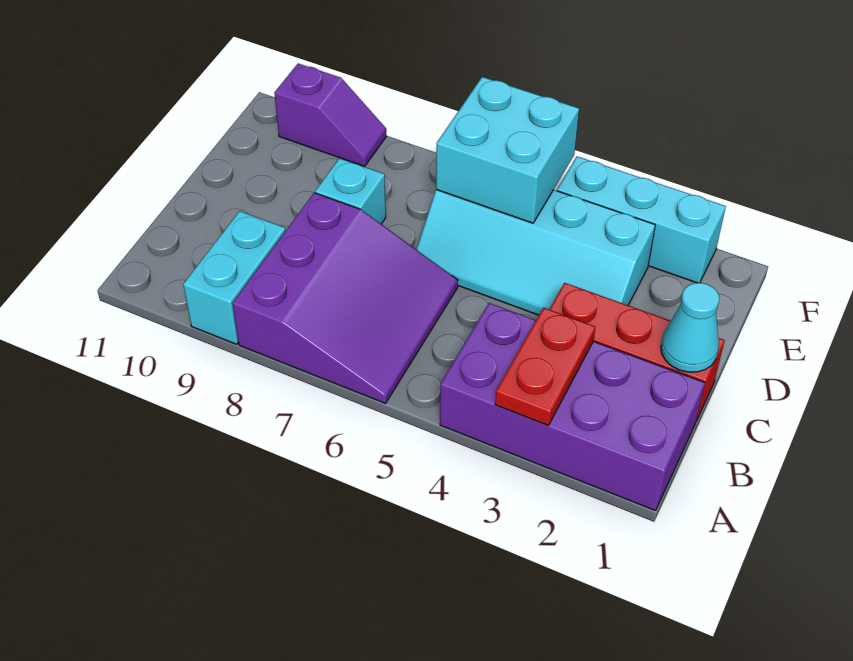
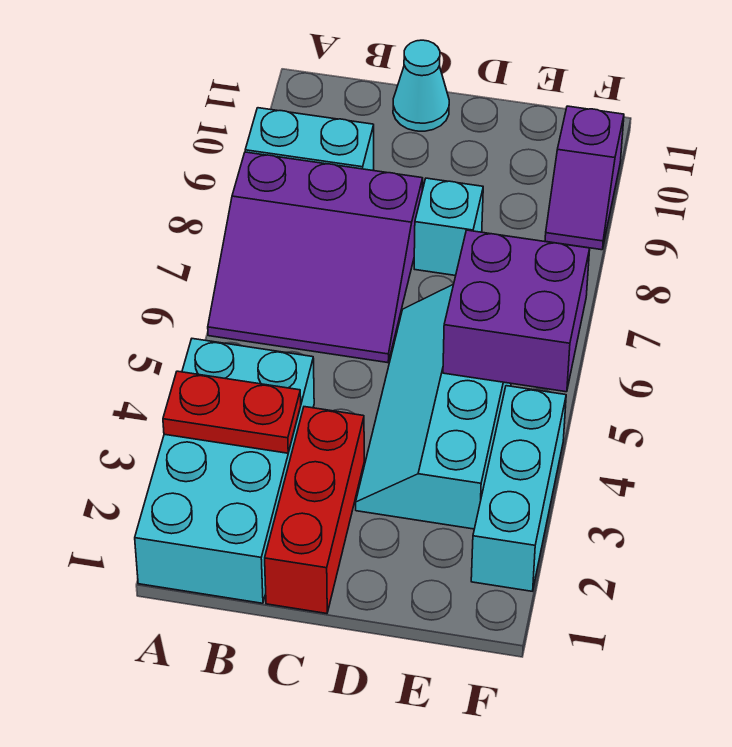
purple 2x4 brick [440,303,705,511] -> cyan 2x4 brick [135,339,314,603]
cyan 1x1 cone [661,283,719,372] -> cyan 1x1 cone moved to [393,40,449,131]
cyan 2x2 brick [436,77,579,223] -> purple 2x2 brick [443,230,590,392]

